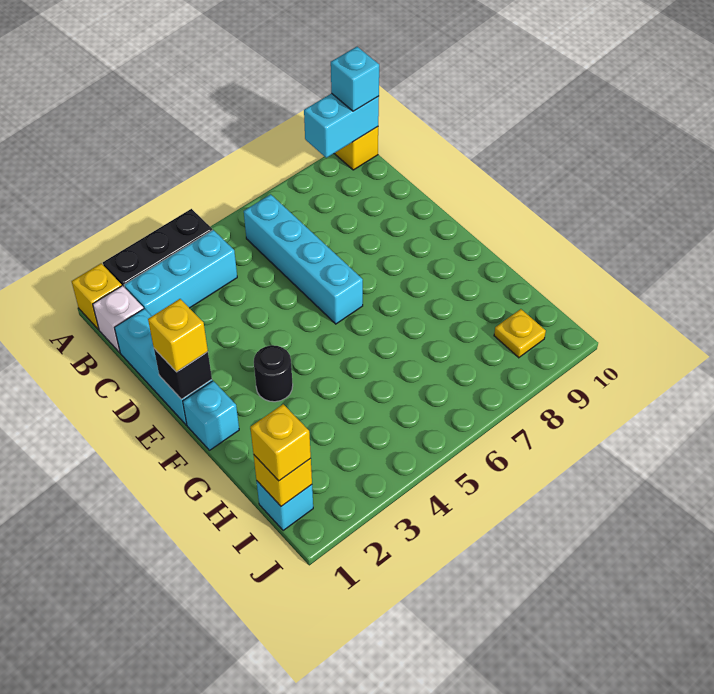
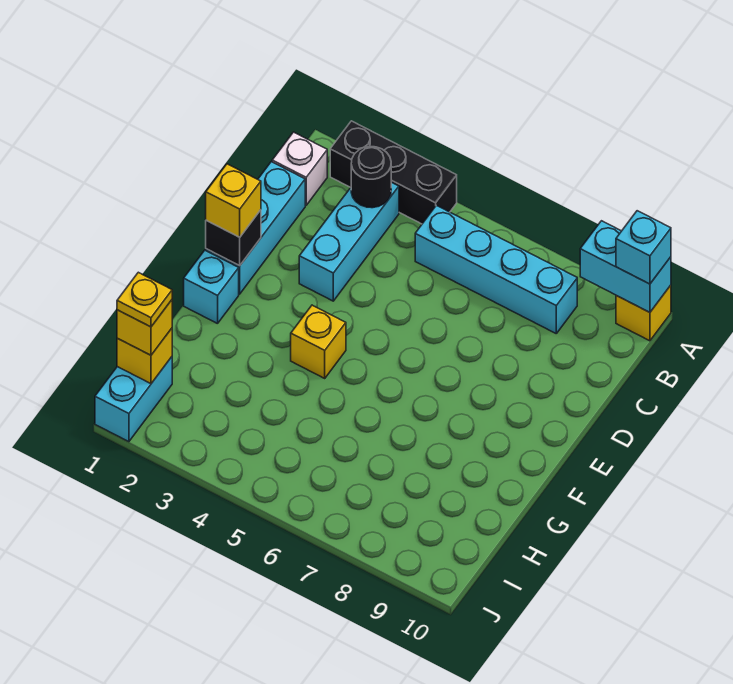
yellow 1x1 brick [72,263,122,329] -> yellow 1x1 brick moved to [291,305,346,378]
cyan 1x3 brick [124,230,237,316] -> cyan 1x3 brick turned to [299,182,399,301]
cyan 1x4 brick [244,194,363,324] -> cyan 1x4 brick turned to [415,205,577,333]
black 1x1 round brick [254,345,293,402] -> black 1x1 round brick moved to [351,146,391,208]
cyan 1x1 brick [257,481,313,531] -> cyan 1x2 brick [95,357,172,442]
yellow 1x1 plate [494,309,546,358] -> yellow 1x1 plate moved to [117,272,172,327]

